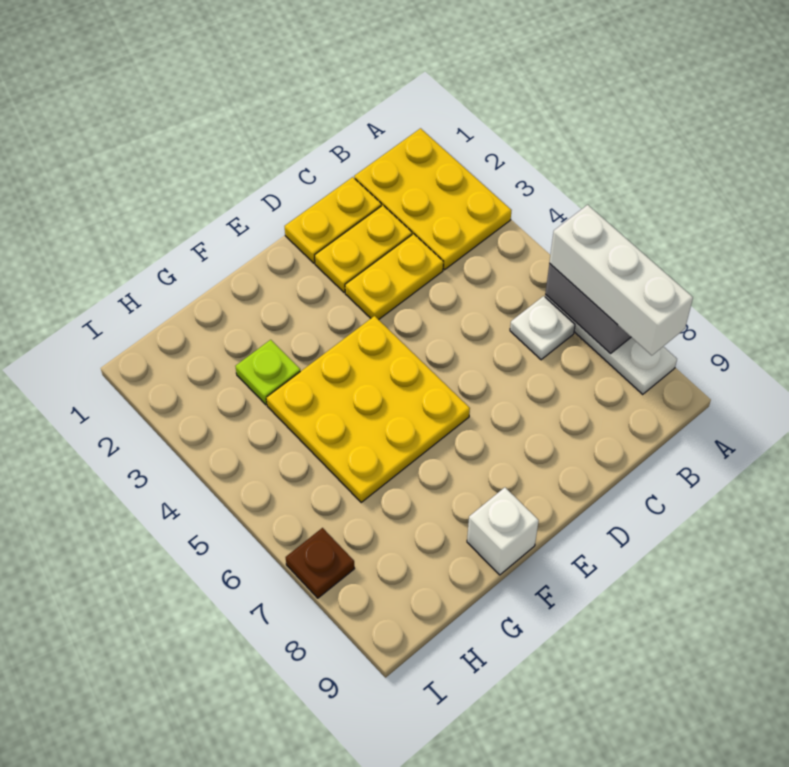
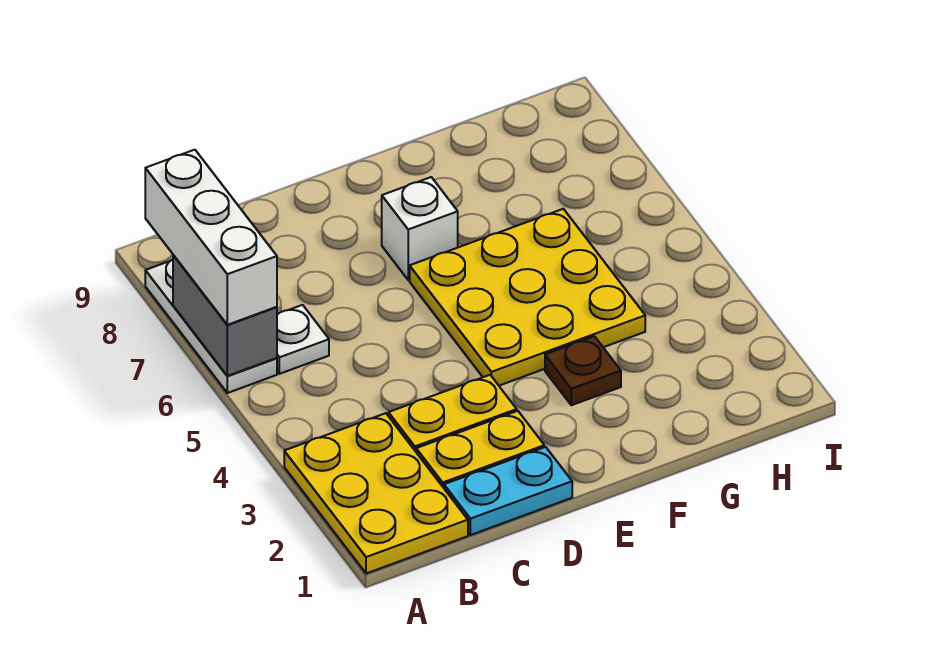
yellow 1x2 plate [285,177,381,263] -> cyan 1x2 plate [444,447,572,535]
white 1x1 brick [467,487,539,575] -> white 1x1 brick moved to [382,177,458,280]
lime 1x1 plate [235,340,300,405] -> none
brown 1x1 plate [286,528,355,598] -> brown 1x1 plate moved to [545,336,621,405]

